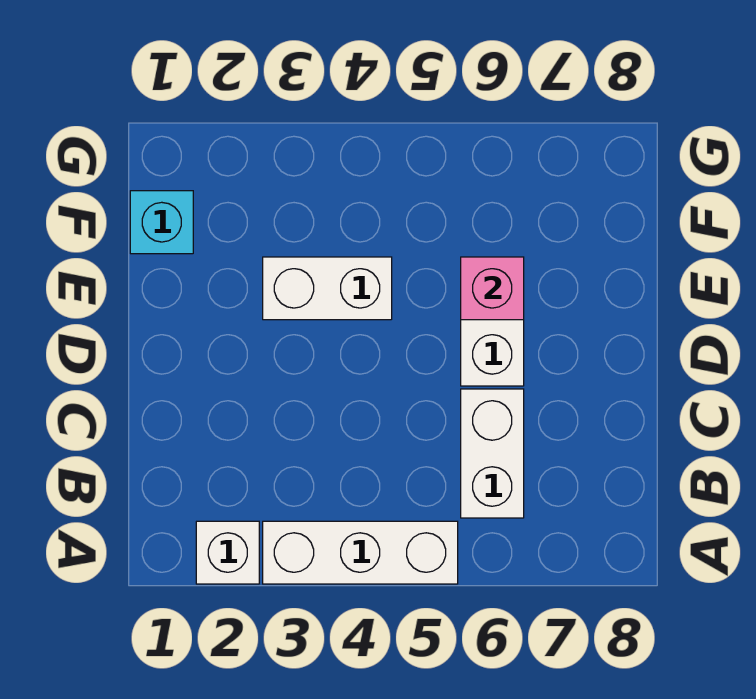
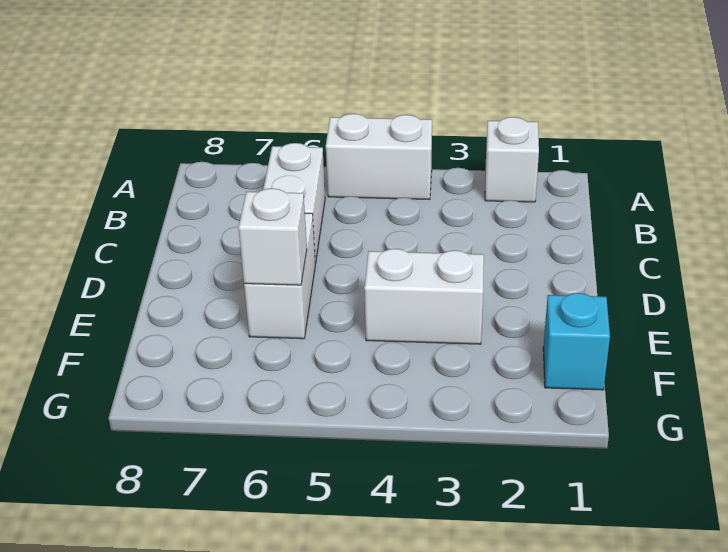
white 1x3 brick [263,521,458,584] -> white 1x2 brick [326,114,432,200]
pink 1x1 brick [461,257,524,320] -> white 1x1 brick [238,188,307,285]

